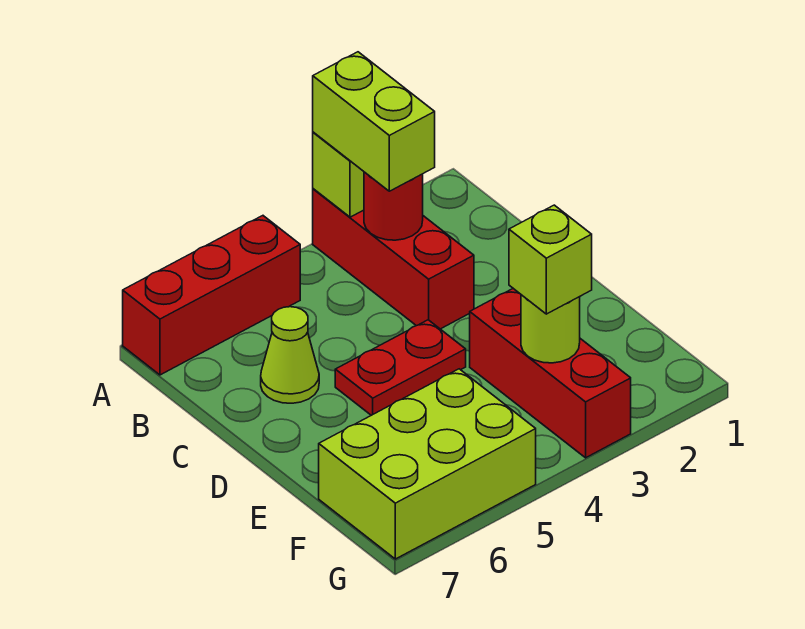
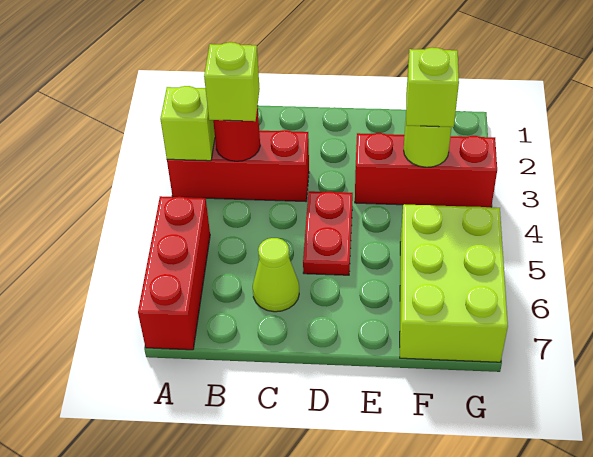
lime 1x2 brick [313,52,435,191] -> lime 1x1 brick [204,42,260,121]

